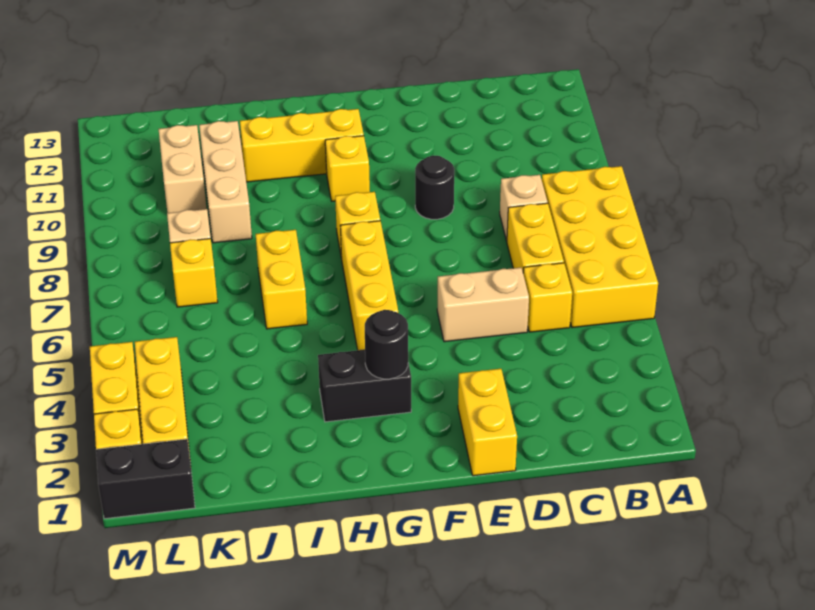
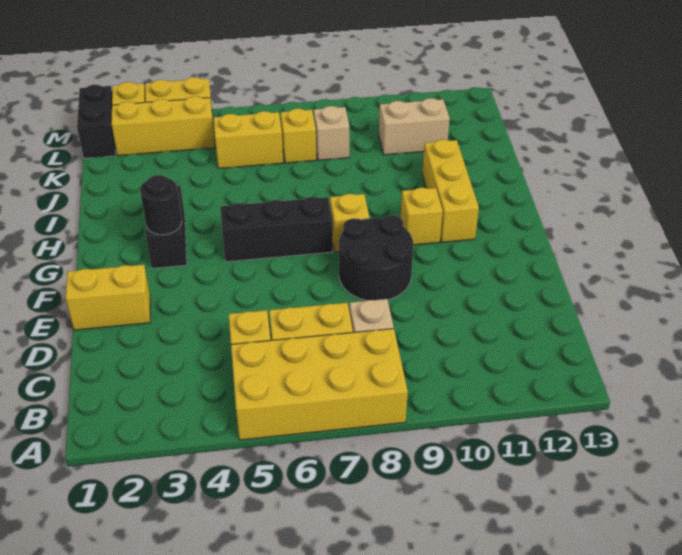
tan 1x2 brick [437,268,529,342] -> none
black 1x1 round brick [415,155,454,219] -> black 2x2 round brick [339,215,413,301]
yellow 1x3 brick [340,221,398,350] -> black 1x3 brick [220,197,333,262]
yellow 1x2 brick [256,230,307,329] -> yellow 1x2 brick moved to [213,111,283,168]
tan 1x3 brick [199,121,252,243] -> none

